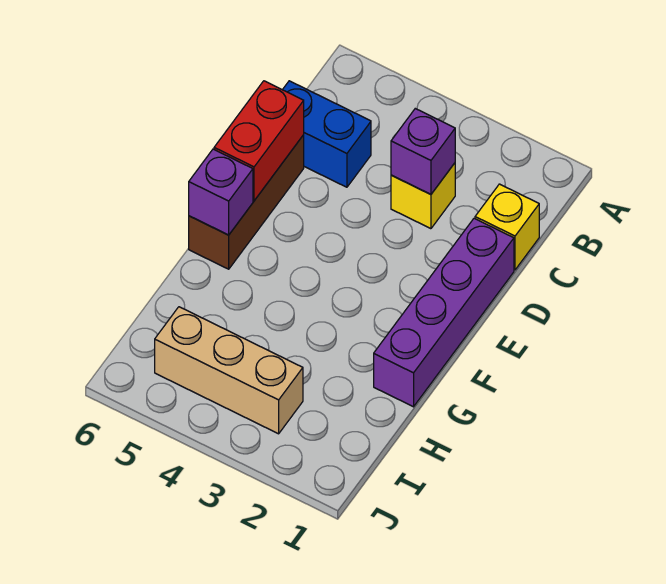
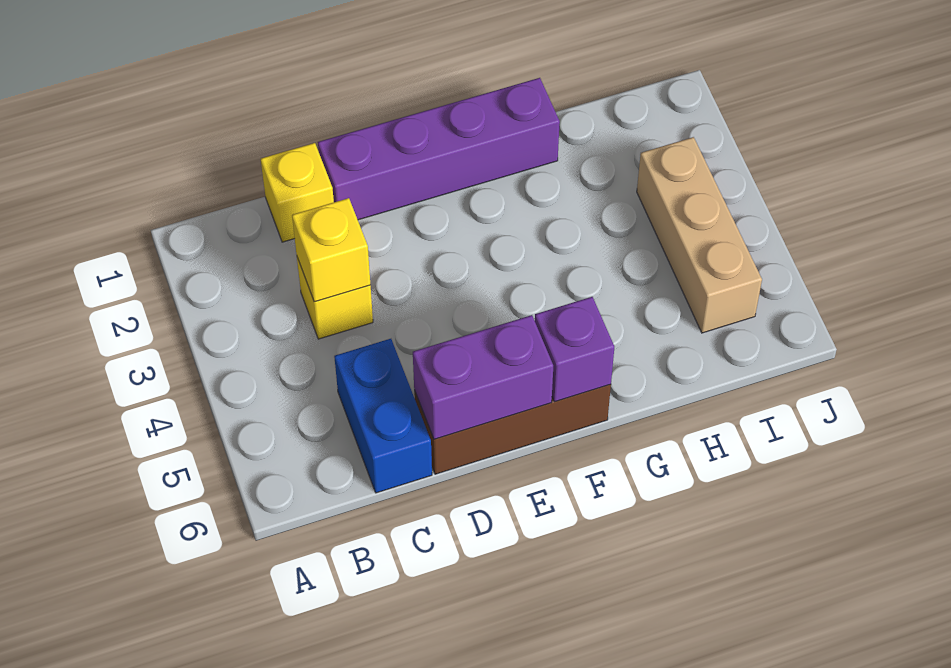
purple 1x1 brick [391,109,455,194] -> yellow 1x1 brick [292,198,370,302]
red 1x2 brick [214,81,304,201] -> purple 1x2 brick [413,315,553,439]

